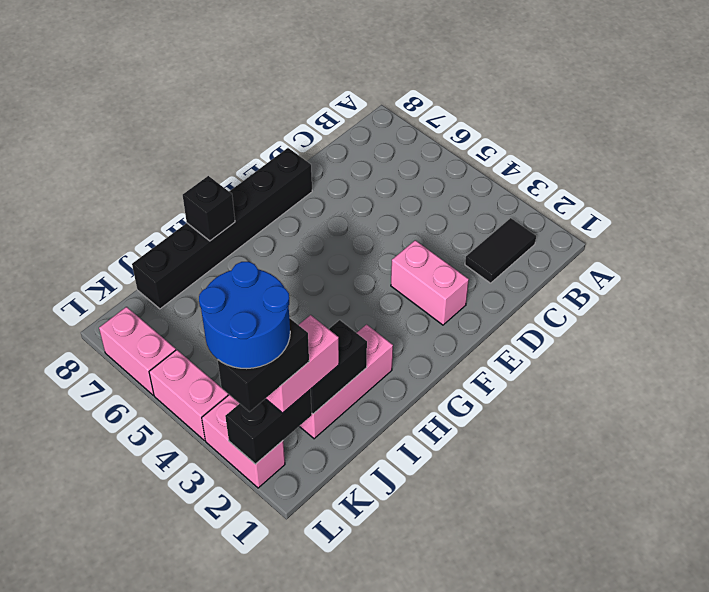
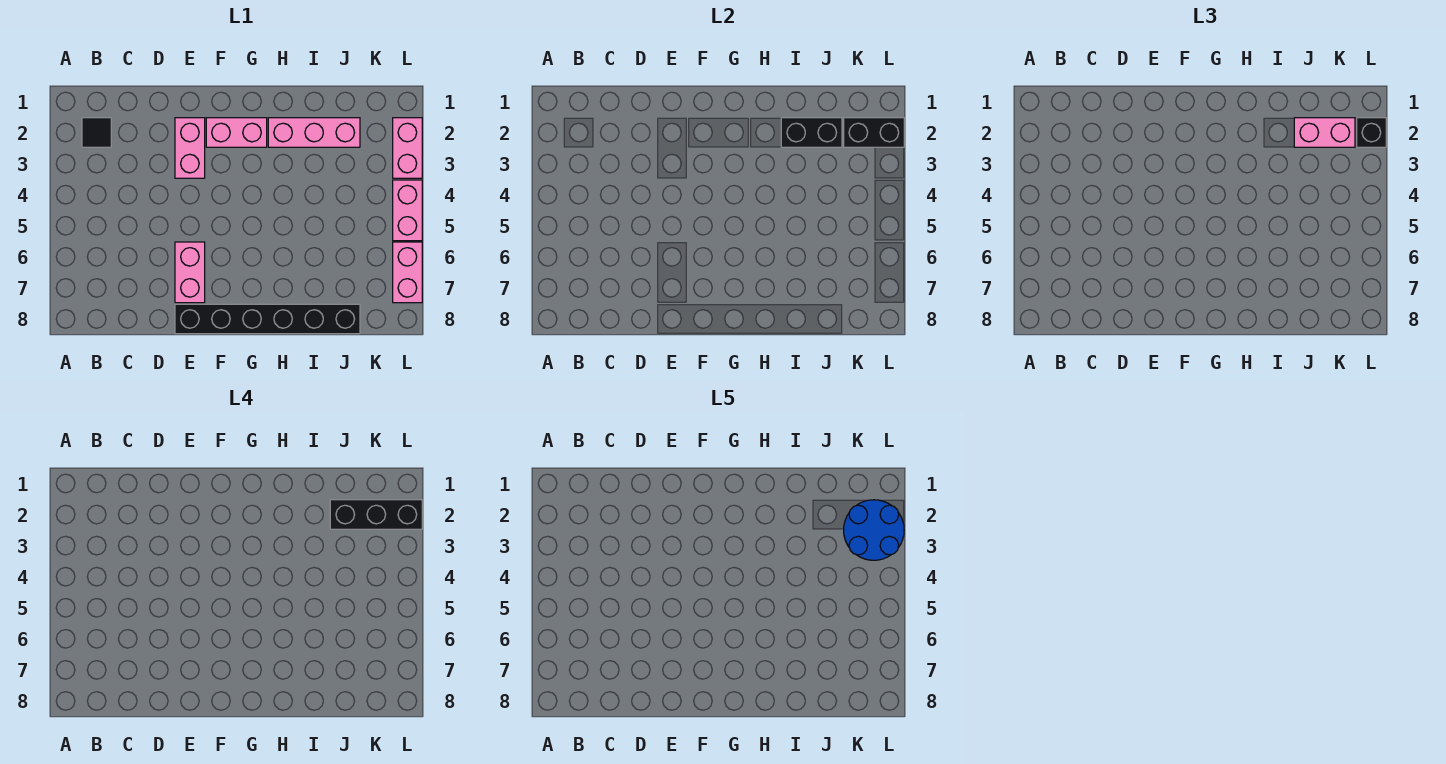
black 1x2 tile [465,218,536,283] -> black 1x1 tile [82,118,111,147]
none -> pink 1x2 brick [175,242,205,303]
none -> pink 1x2 brick [206,118,267,147]
black 1x1 brick [183,176,235,241] -> black 1x1 brick moved to [1357,118,1386,147]
black 1x2 brick [218,318,309,412] -> black 1x3 brick [330,500,422,529]

